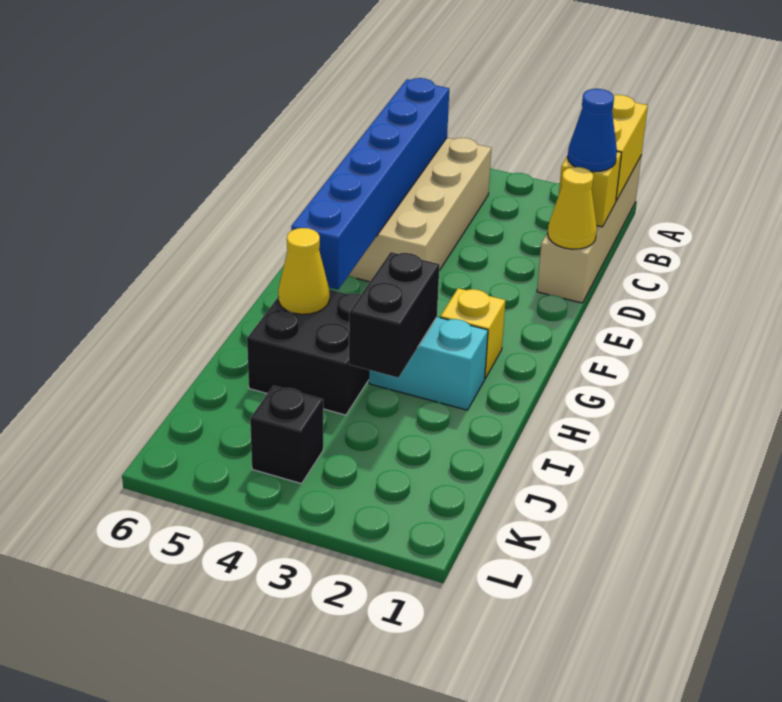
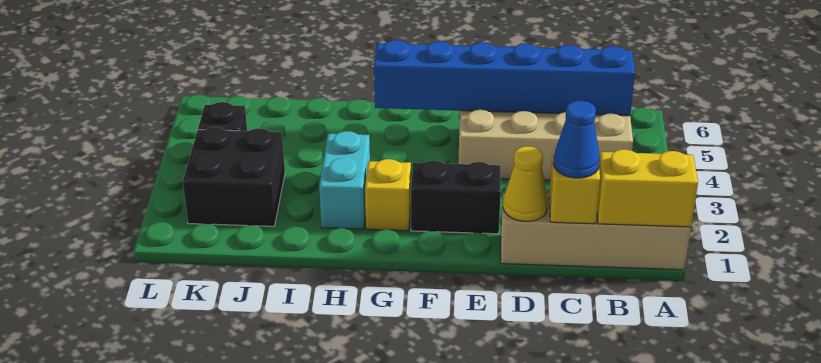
black 1x2 brick [349,252,440,378] -> black 1x2 brick moved to [411,160,501,234]
black 2x2 brick [247,290,369,415] -> black 2x2 brick moved to [183,127,285,226]
yellow 1x1 cone [278,228,329,314] -> none

